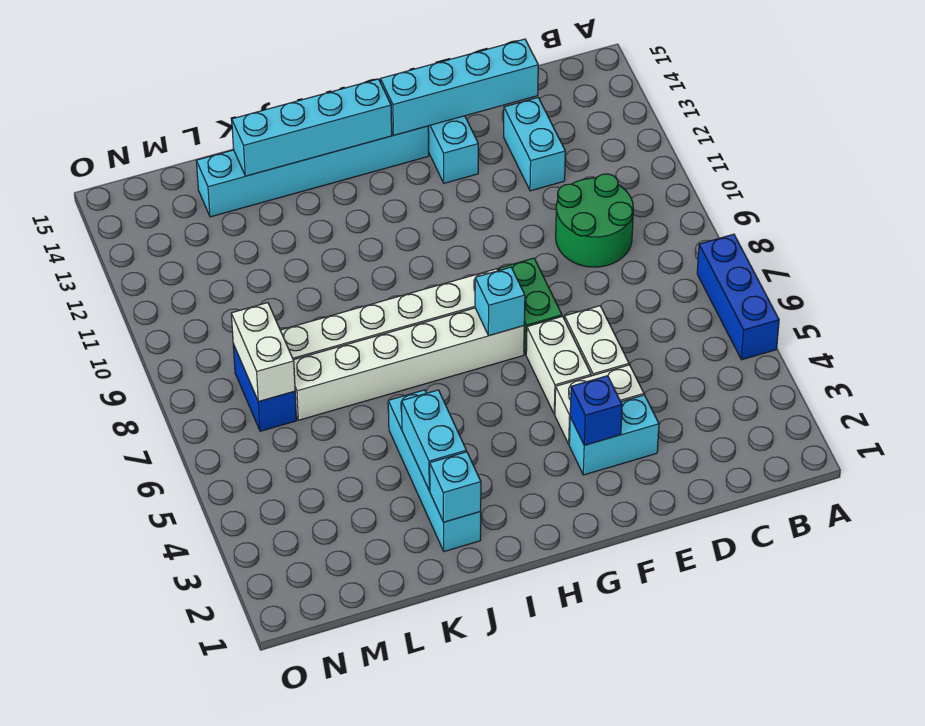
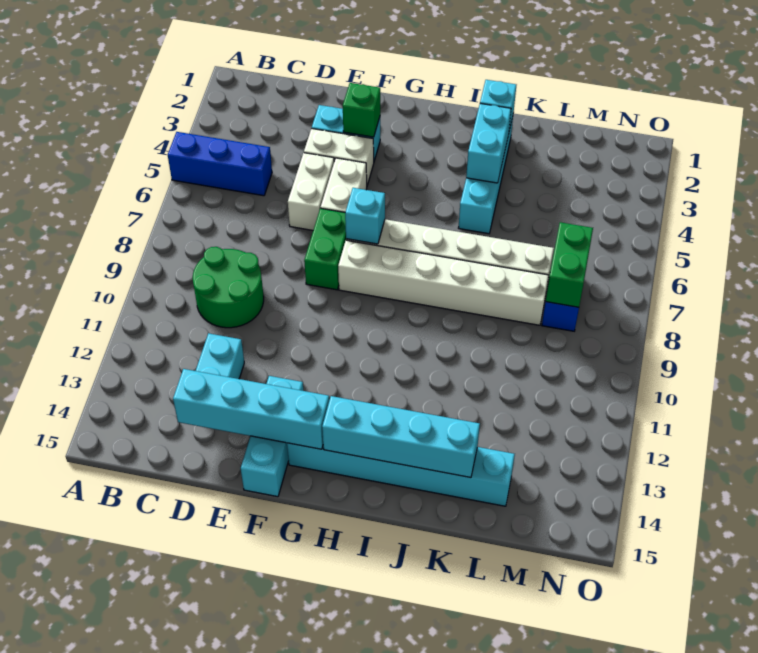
blue 1x3 brick [697,234,779,360] -> blue 1x3 brick turned to [168,132,272,196]
blue 1x1 brick [570,376,622,445] -> green 1x1 brick [343,83,380,137]
white 1x2 brick [231,303,295,402] -> green 1x2 brick [546,222,593,307]

